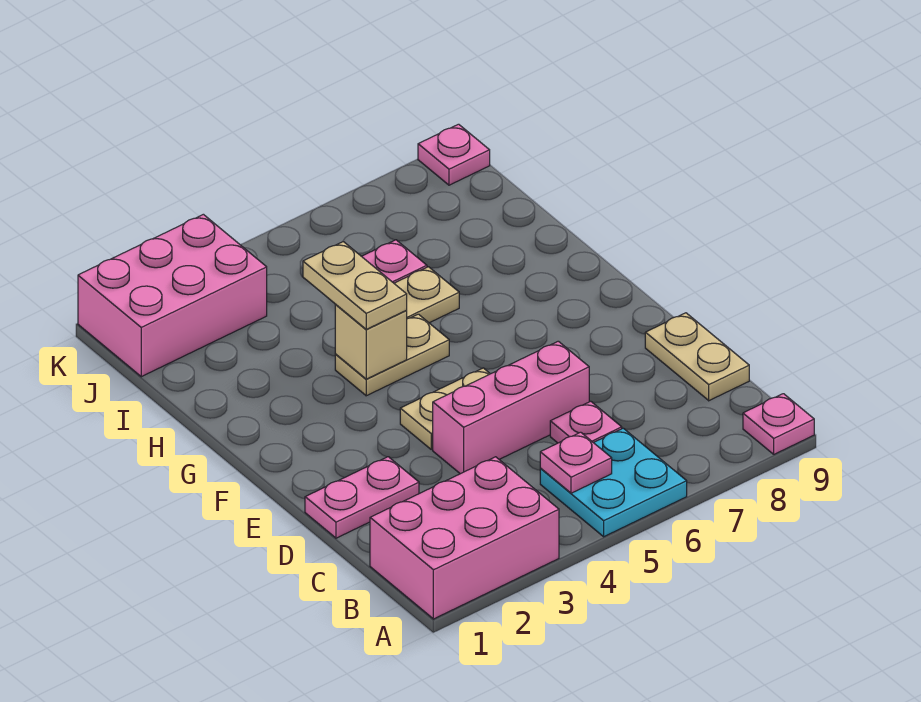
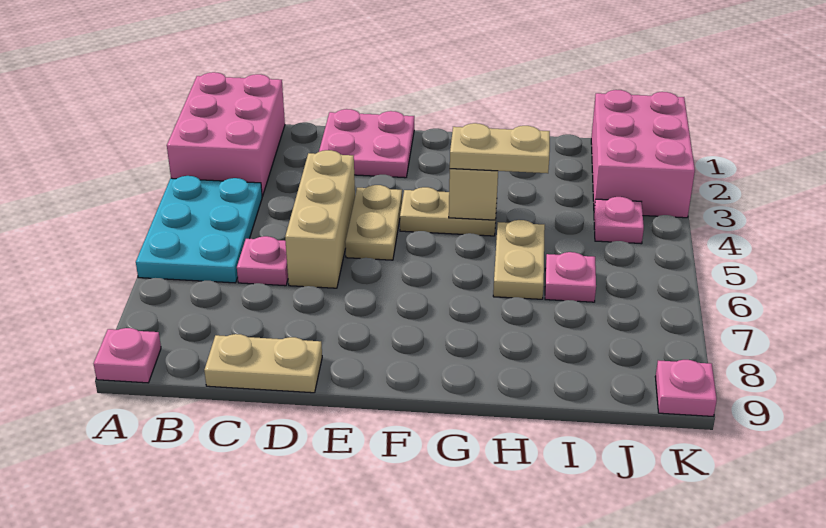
cyan 2x2 plate [540,428,687,537] -> cyan 2x3 plate [136,176,262,283]
pink 1x1 plate [540,432,612,493] -> pink 1x1 plate moved to [594,197,644,244]
pink 1x2 plate [305,457,419,538] -> pink 2x2 plate [319,109,414,178]
pink 1x3 brick [433,341,589,474] -> tan 1x3 brick [285,150,355,288]
tan 1x2 plate [335,314,449,396] -> tan 1x2 plate turned to [400,187,497,236]

